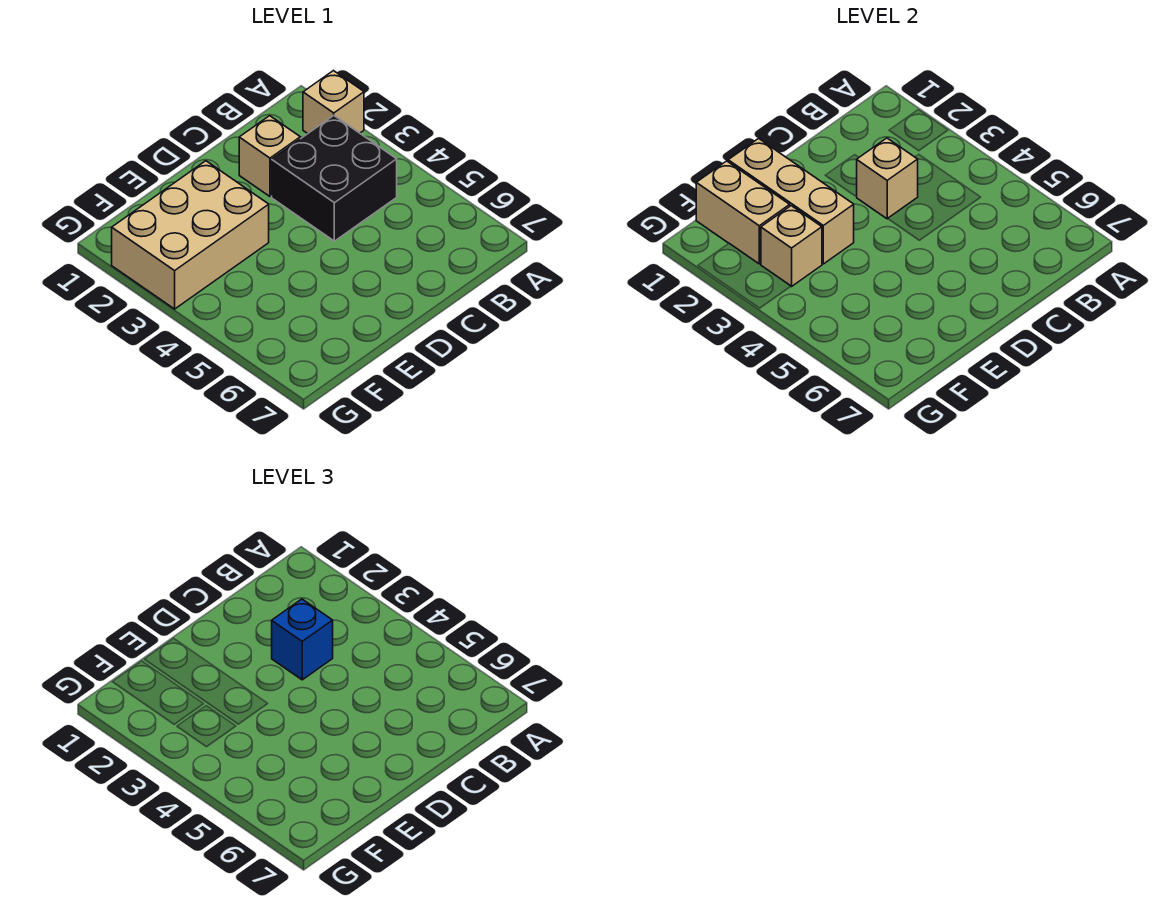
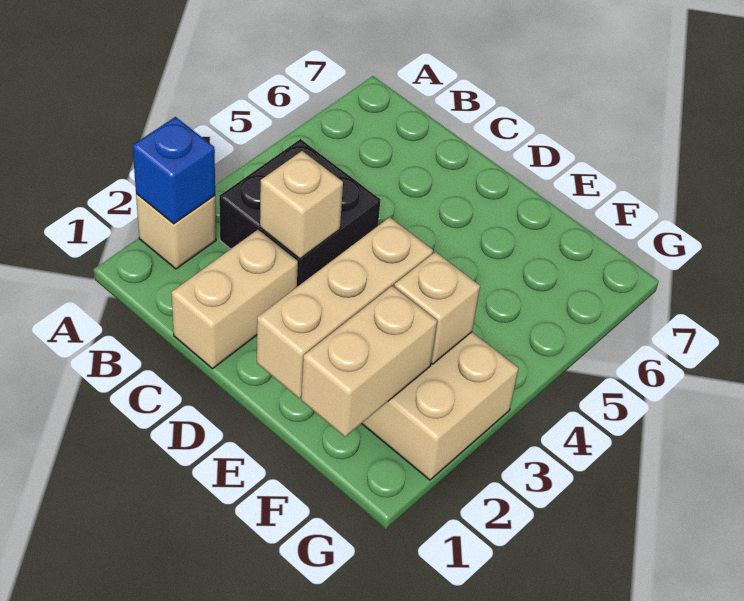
tan 1x1 brick [239,116,300,196] -> tan 1x2 brick [171,230,298,369]
blue 1x1 brick [272,599,333,680] -> blue 1x1 brick moved to [132,117,215,224]

